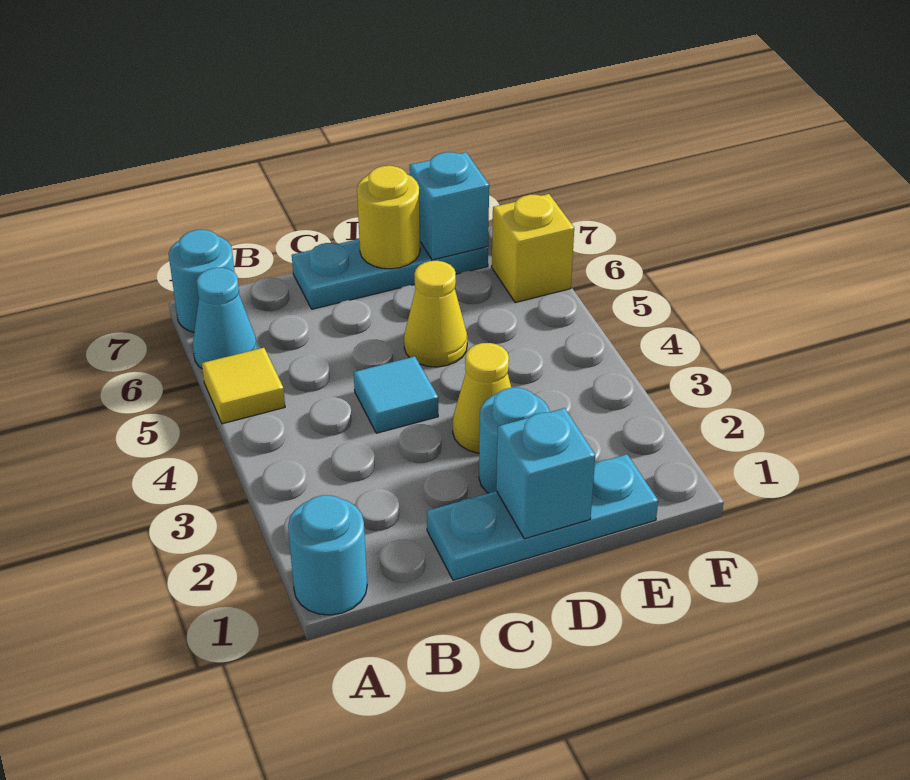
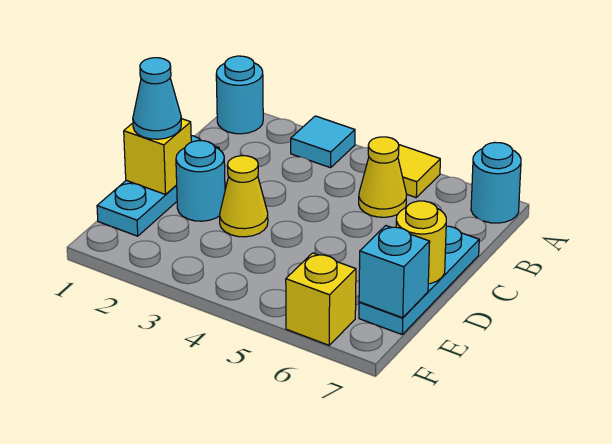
cyan 1x1 cone [193,268,257,368] -> cyan 1x1 cone moved to [133,58,181,139]
cyan 1x1 tile [354,356,438,433] -> cyan 1x1 tile moved to [291,116,355,168]
cyan 1x1 brick [496,408,595,539] -> yellow 1x1 brick [124,119,191,195]
yellow 1x1 cone [404,261,467,367] -> yellow 1x1 cone moved to [359,137,407,217]

